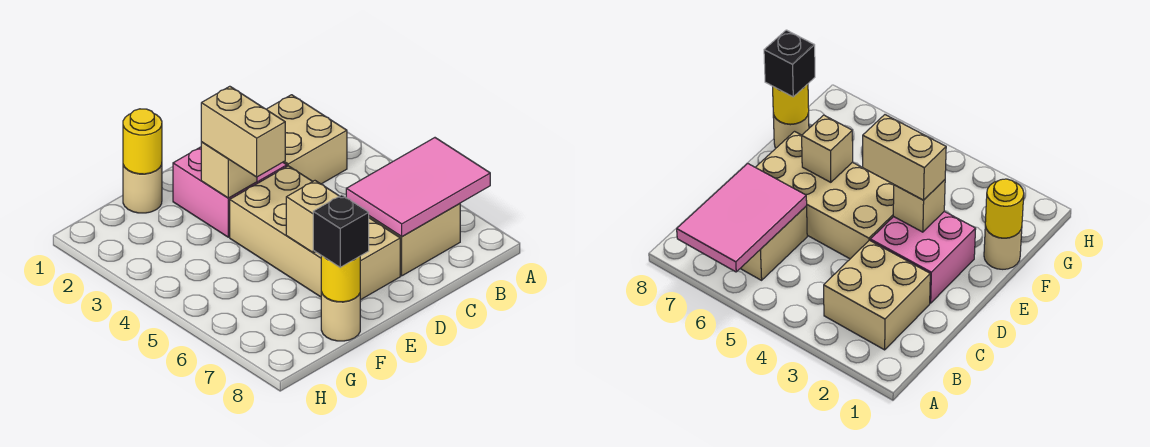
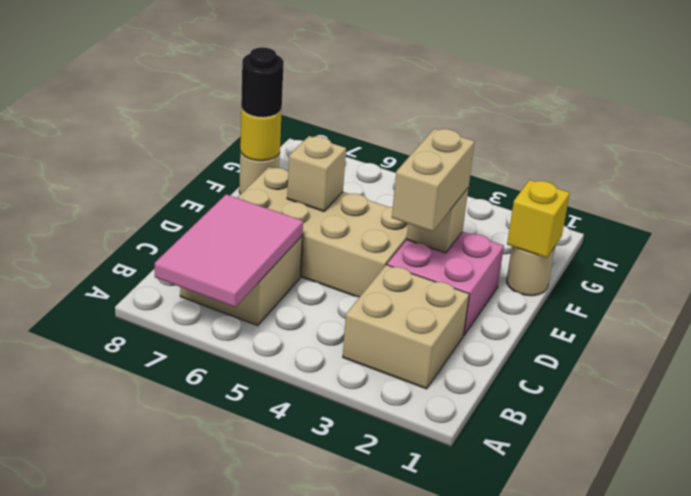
tan 1x2 brick [201,86,285,177] -> tan 1x2 brick turned to [392,129,475,232]
yellow 1x1 round brick [123,109,162,174] -> yellow 1x1 brick [507,180,570,258]
black 1x1 brick [313,195,369,267] -> black 1x1 round brick [241,47,284,117]

